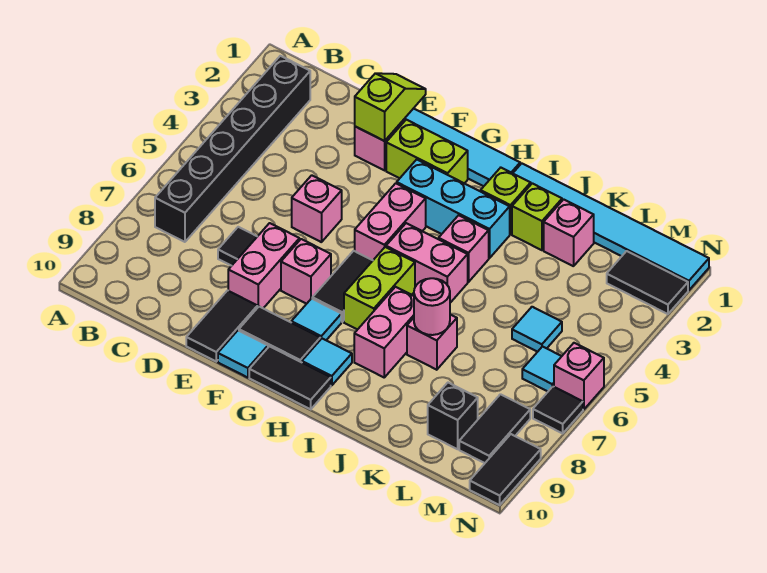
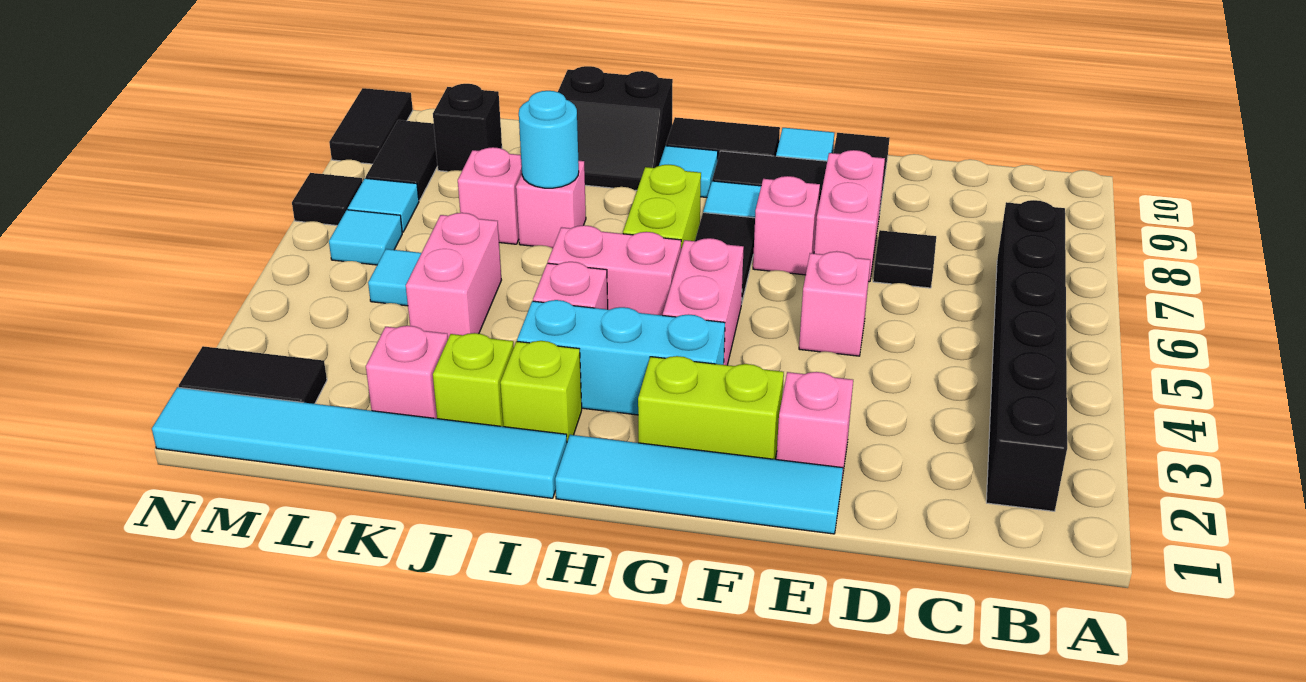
lime 1x2 slope [355,73,426,141] -> none
pink 1x2 brick [354,287,414,377] -> pink 1x2 brick moved to [406,213,501,338]
none -> black 2x2 slope [558,66,673,190]
pink 1x1 round brick [414,278,450,335] -> cyan 1x1 round brick [519,91,579,188]
none -> cyan 1x1 tile [348,178,419,232]
pink 1x1 brick [554,343,604,410] -> pink 1x1 brick moved to [458,147,522,244]

